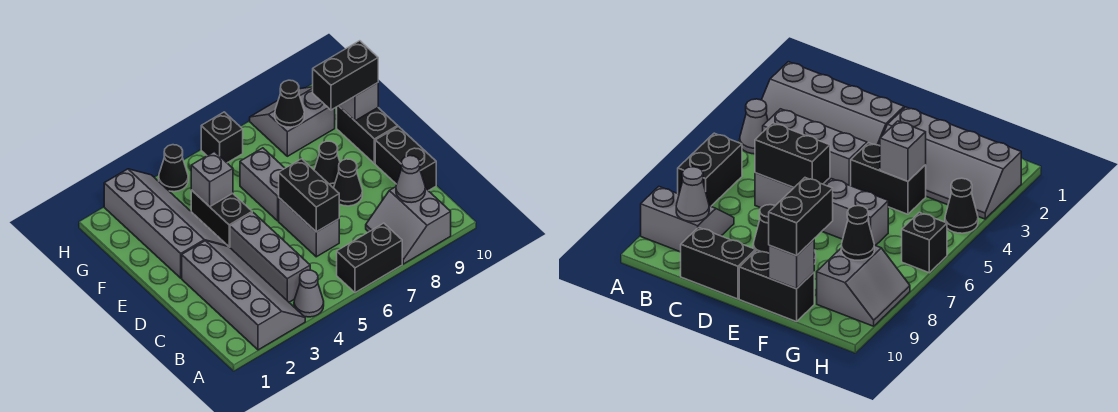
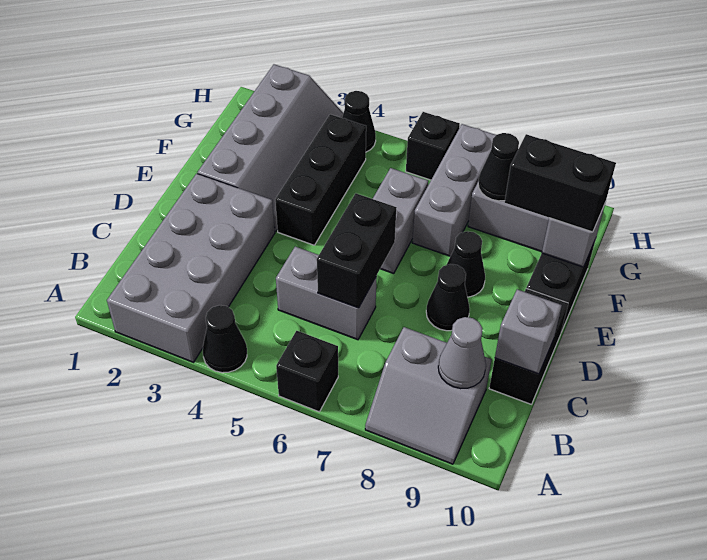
grey 2x4 slope [182,241,305,350] -> grey 2x4 brick [107,174,275,362]
grey 1x1 cone [294,270,324,317] -> black 1x1 cone [203,305,247,373]
black 1x2 brick [337,223,402,293] -> black 1x1 brick [276,331,338,412]
grey 2x2 slope [366,187,451,264] -> grey 2x2 slope turned to [365,327,492,464]
grey 1x3 brick [230,213,310,302] -> grey 1x3 brick moved to [412,124,496,256]
grey 1x2 brick [279,198,339,257] -> grey 1x2 brick turned to [276,247,377,340]
black 1x2 brick [191,190,252,247] -> black 1x3 brick [275,114,366,245]
grey 1x1 brick [191,152,233,207] -> grey 1x1 brick moved to [495,289,562,374]

